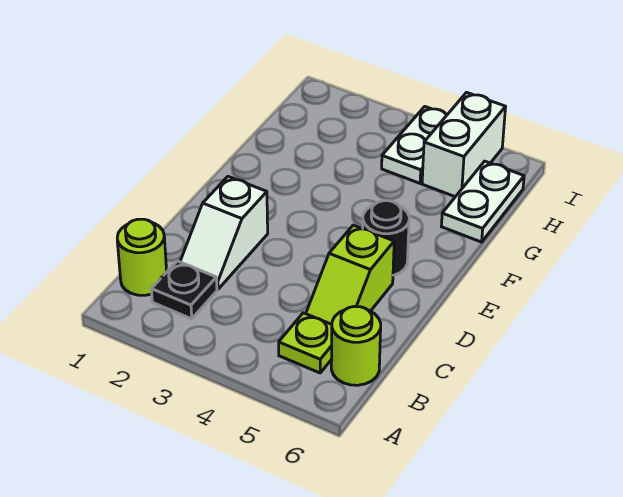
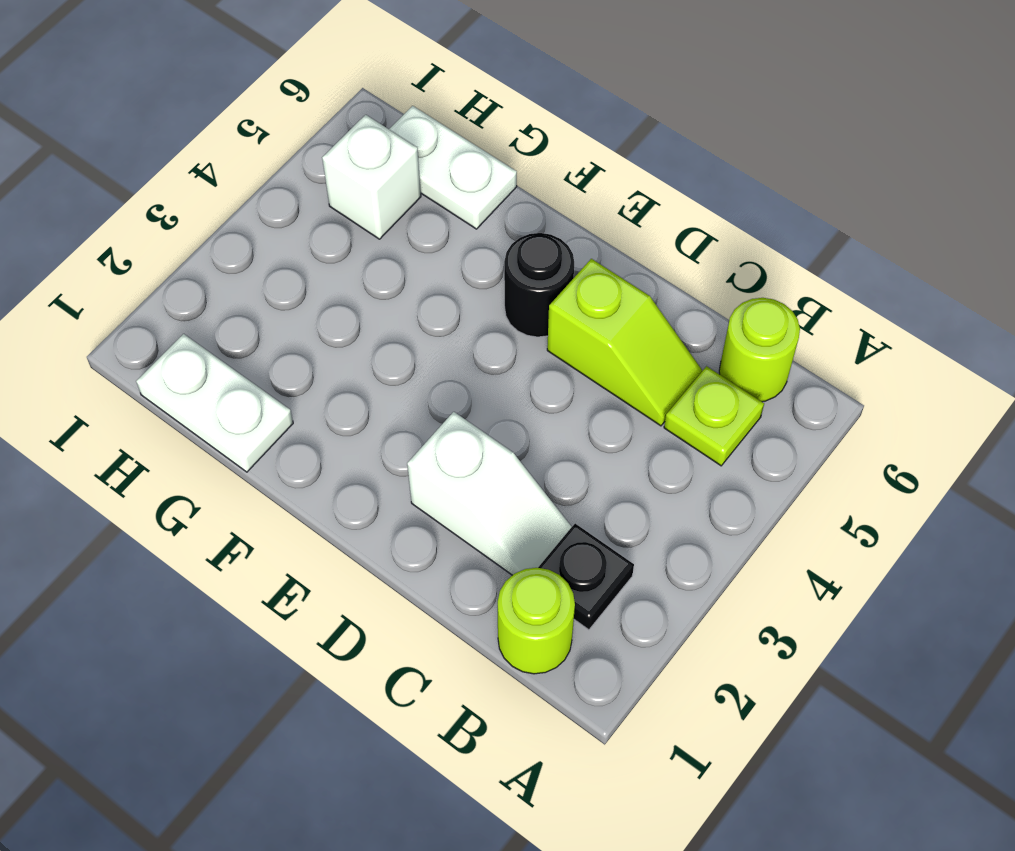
white 1x2 plate [382,107,447,183] -> white 1x2 plate moved to [136,334,293,472]
white 1x2 brick [422,92,506,197] -> white 1x1 brick [322,115,421,239]

